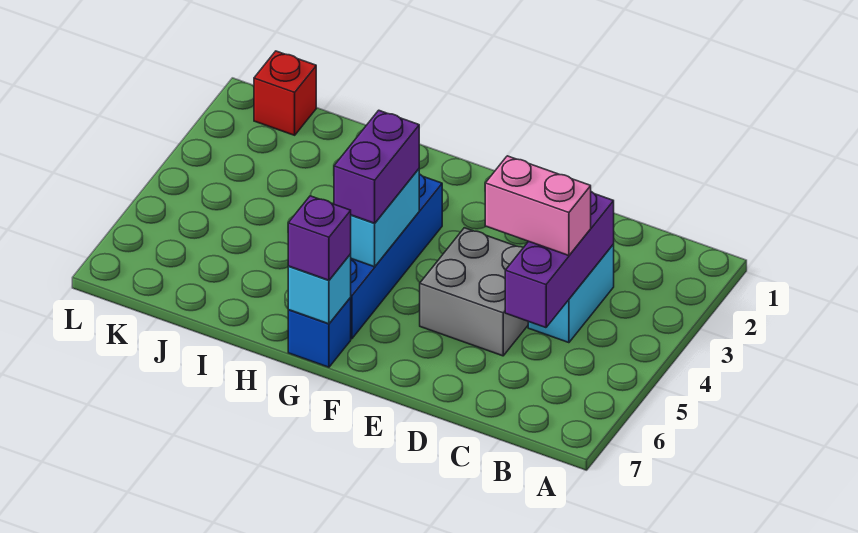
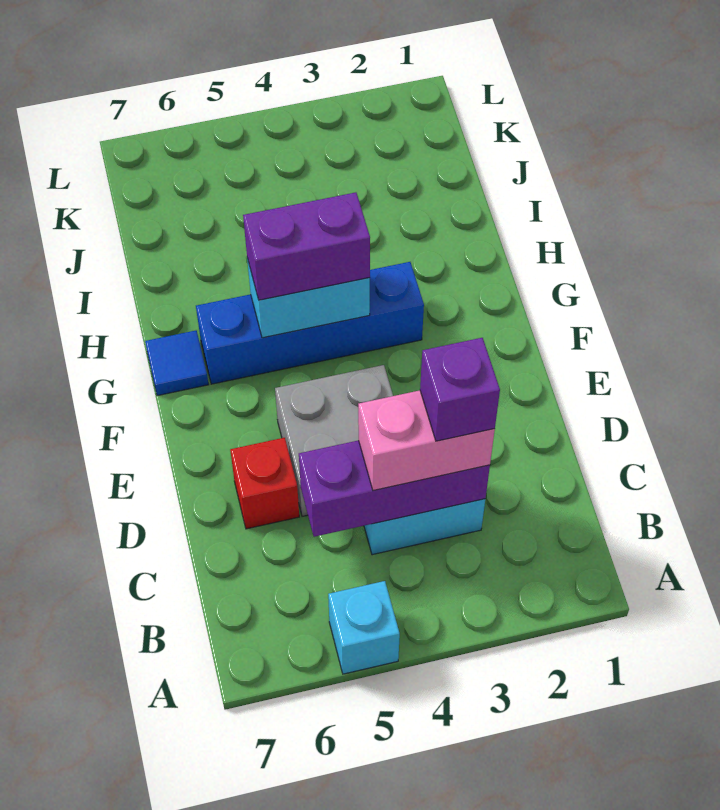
pink 1x2 brick [485,156,591,256] -> pink 1x2 brick turned to [358,390,495,491]
blue 1x1 brick [288,298,351,367] -> blue 1x1 tile [145,331,209,396]
cyan 1x1 brick [288,254,351,324] -> cyan 1x1 brick moved to [328,581,400,674]
purple 1x1 brick [288,196,351,280] -> purple 1x1 brick moved to [420,338,500,441]
red 1x1 brick [254,51,316,135] -> red 1x1 brick moved to [230,438,299,529]

